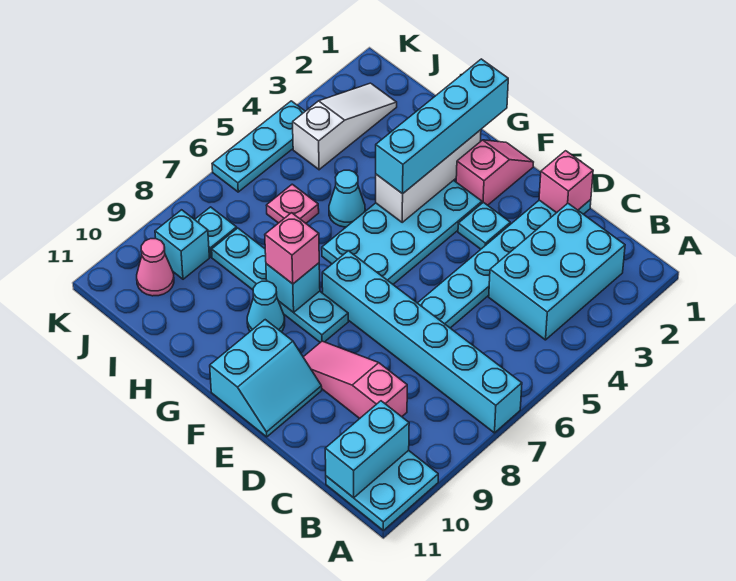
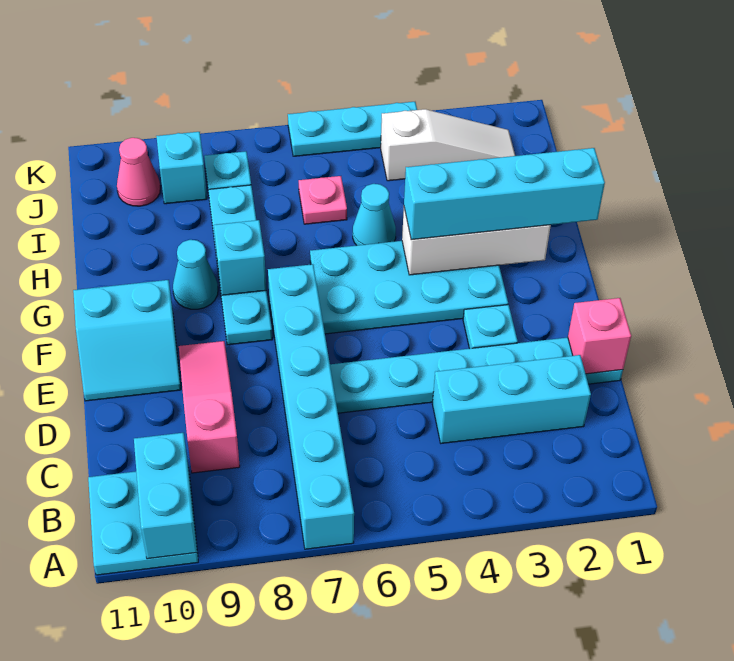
cyan 2x3 brick [489,204,625,340] -> cyan 1x3 brick [432,355,591,443]
cyan 1x2 brick [325,401,409,498] -> cyan 1x2 brick turned to [134,433,197,559]
pink 1x2 slope [456,140,533,205] -> none
pink 1x1 brick [265,213,319,284] -> none

